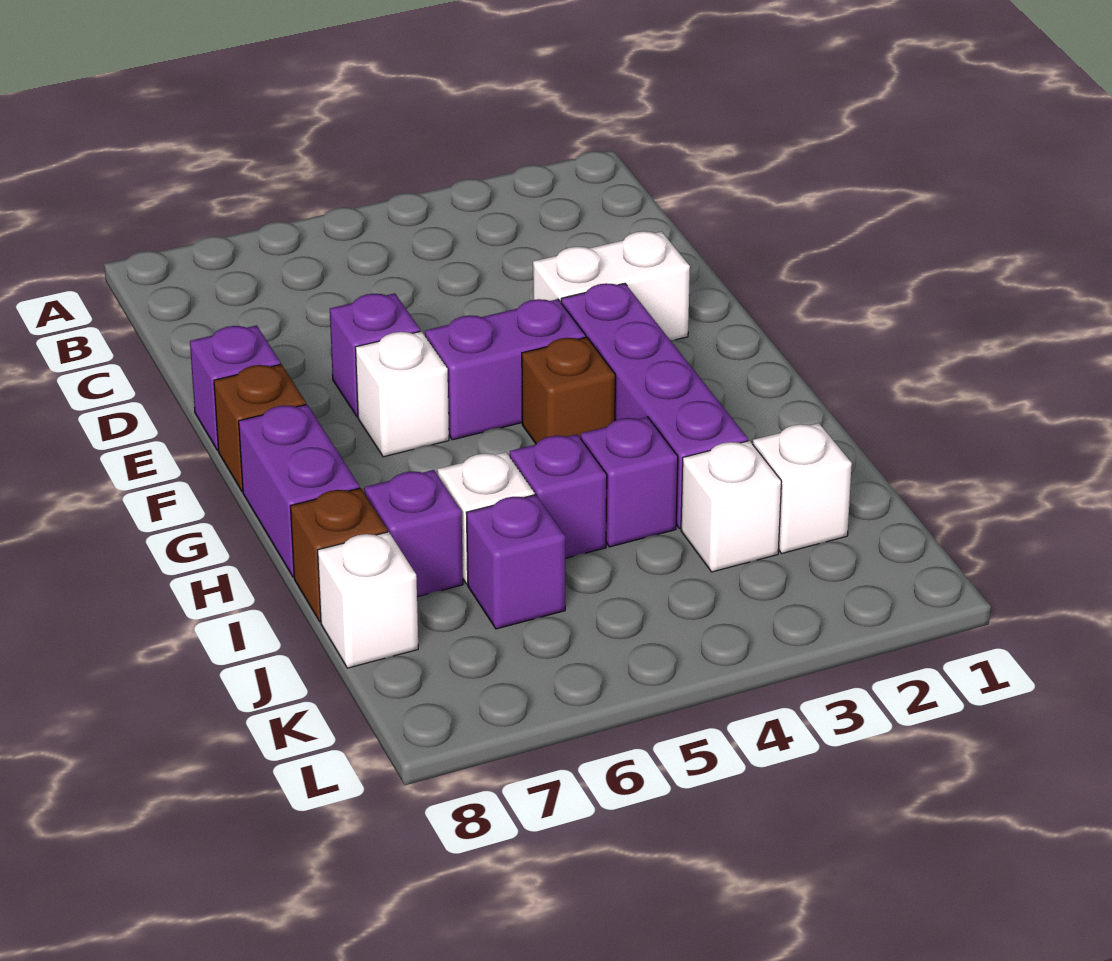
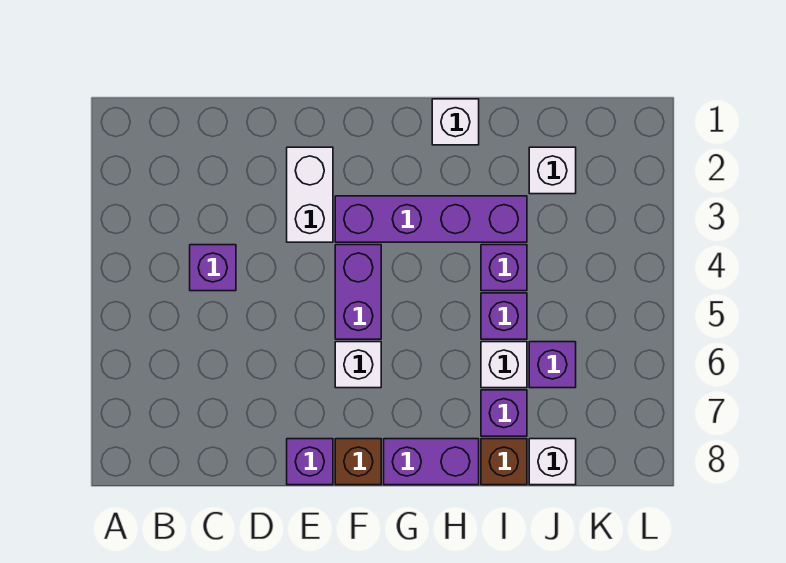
purple 1x1 brick [330,293,420,417] -> purple 1x1 brick moved to [190,245,236,291]
brown 1x1 brick [522,337,615,444] -> none
white 1x1 brick [681,441,781,572] -> white 1x1 brick moved to [432,99,479,145]

